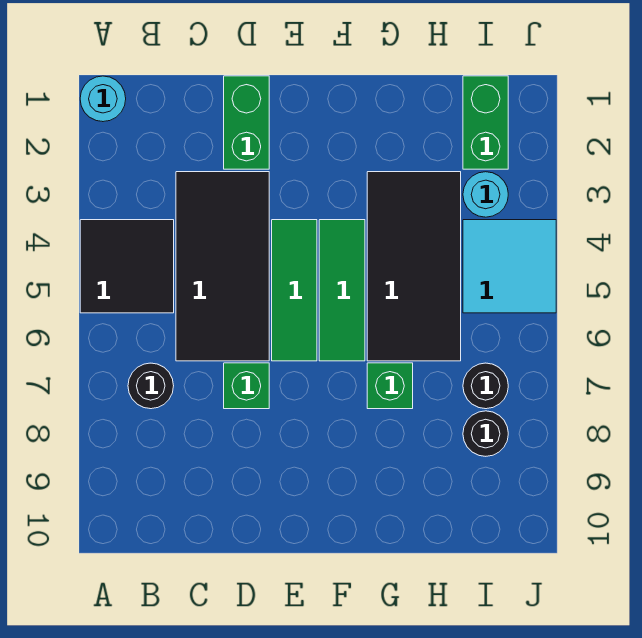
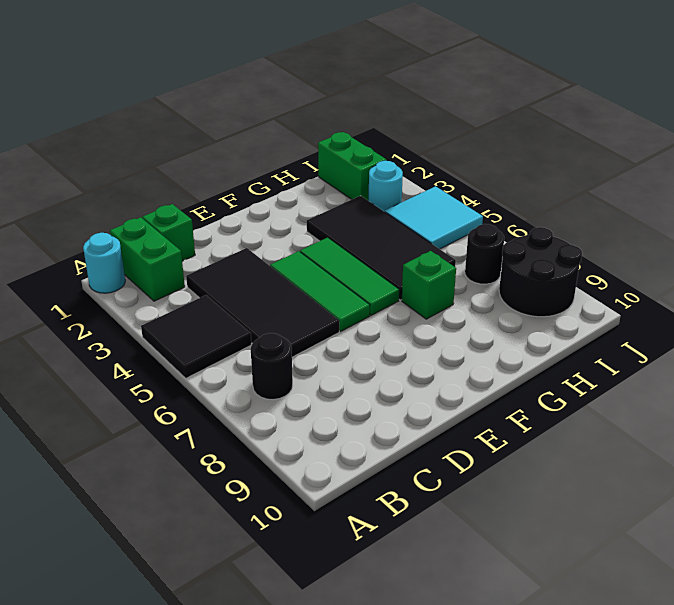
green 1x2 brick [224,76,269,169] -> green 1x2 brick moved to [110,217,185,301]
green 1x1 brick [224,363,269,409] -> green 1x1 brick moved to [143,204,195,261]
black 1x1 round brick [463,411,508,456] -> black 2x2 round brick [499,227,582,317]

